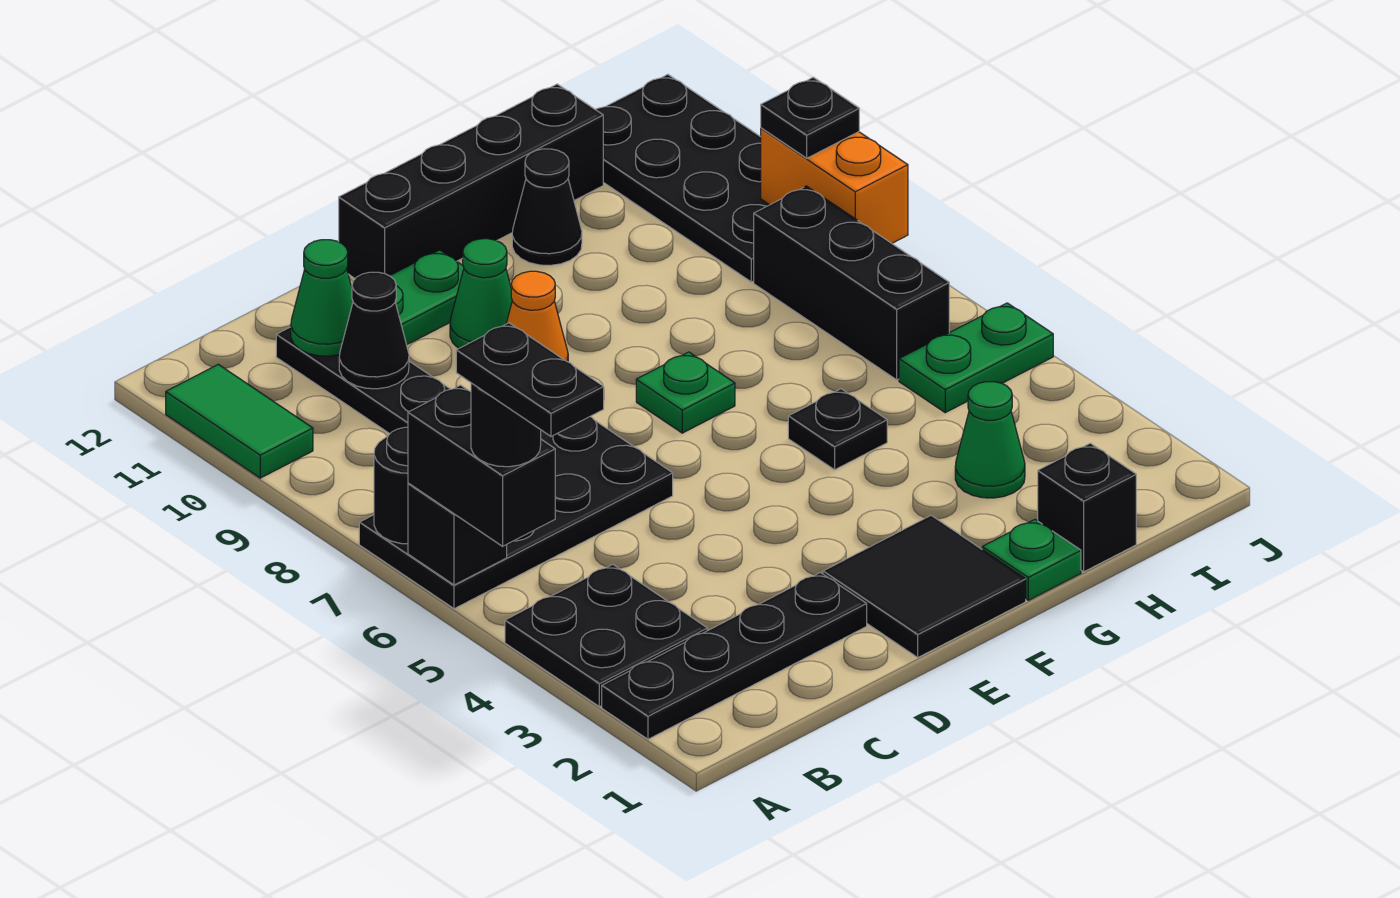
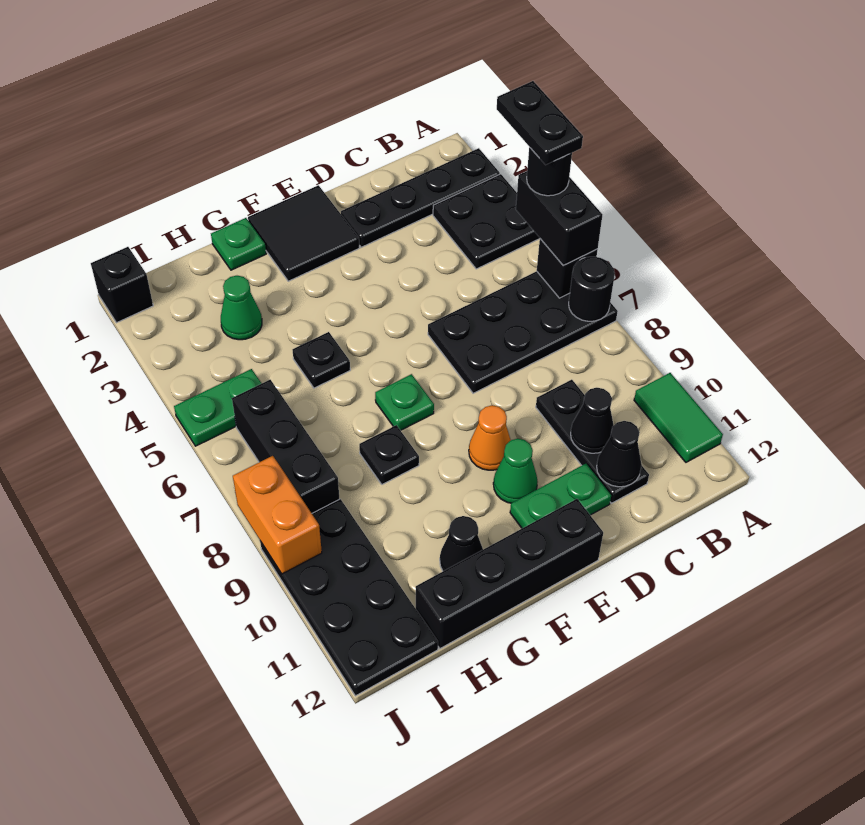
green 1x1 cone [291,240,353,356] -> black 1x1 cone [597,421,642,487]
black 1x1 brick [1038,443,1136,572] -> black 1x1 brick moved to [91,247,153,323]
black 1x1 plate [761,77,859,158] -> black 1x1 plate moved to [359,425,419,484]

